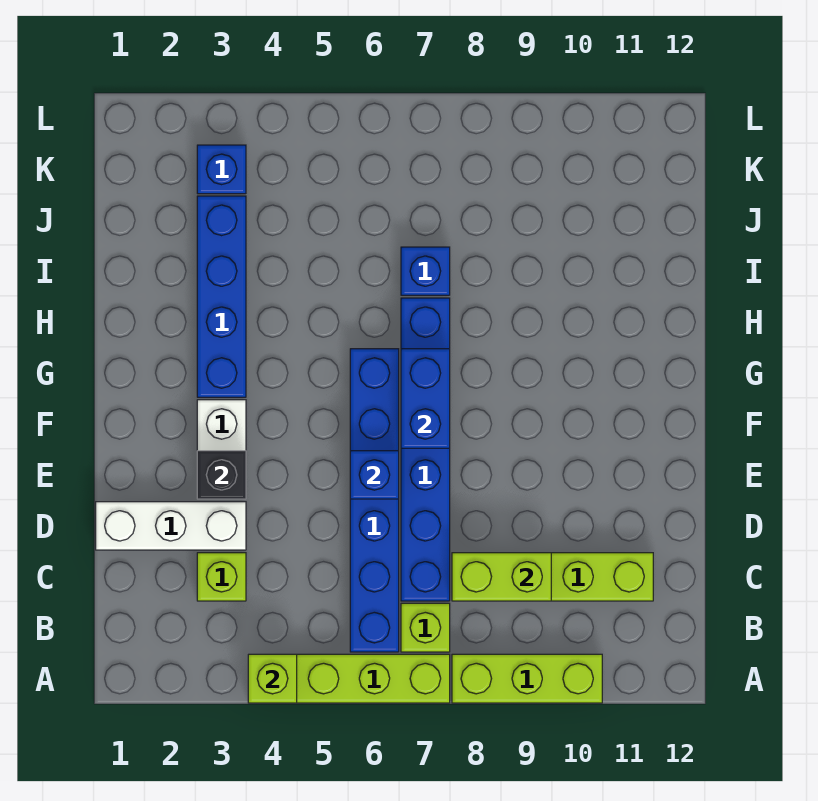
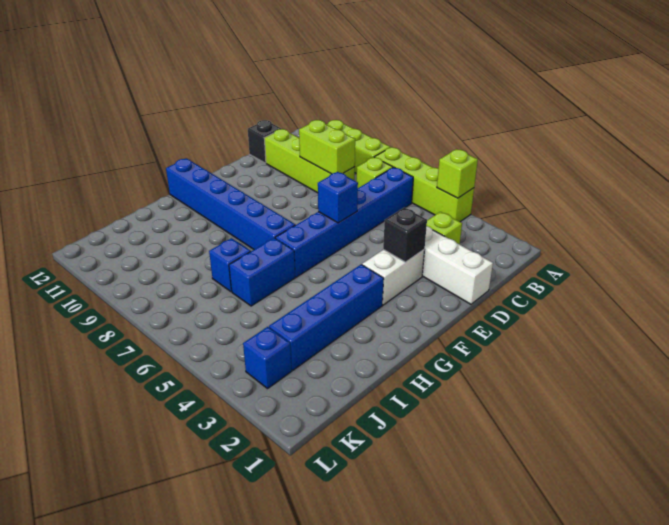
blue 1x6 brick [401,298,450,601] -> blue 1x6 brick turned to [166,158,295,249]
none -> black 1x1 brick [248,120,281,163]
blue 1x2 brick [401,349,450,448] -> blue 1x2 brick moved to [229,238,295,306]

